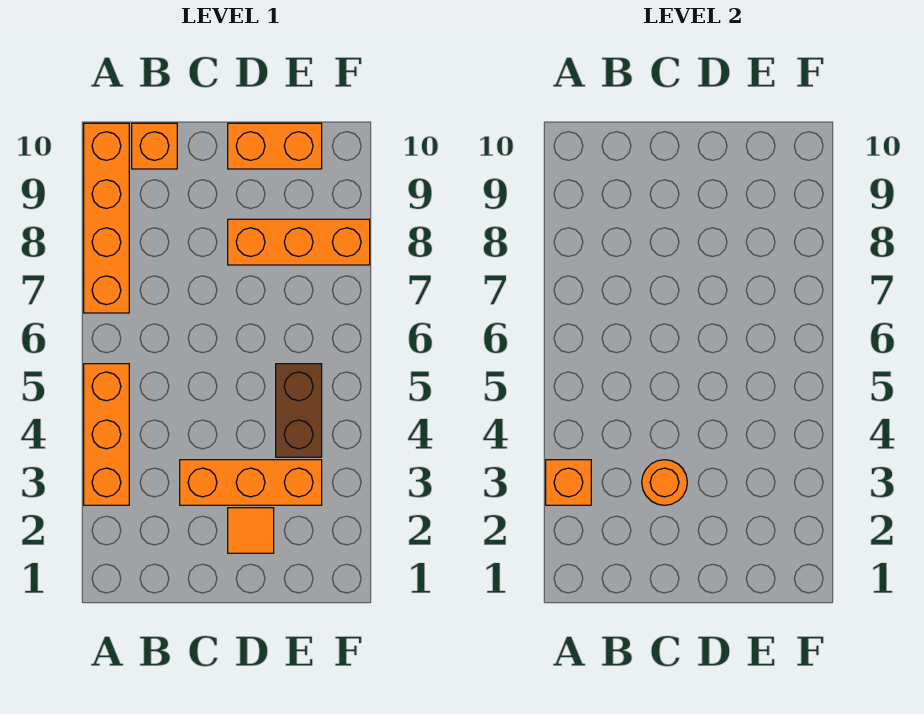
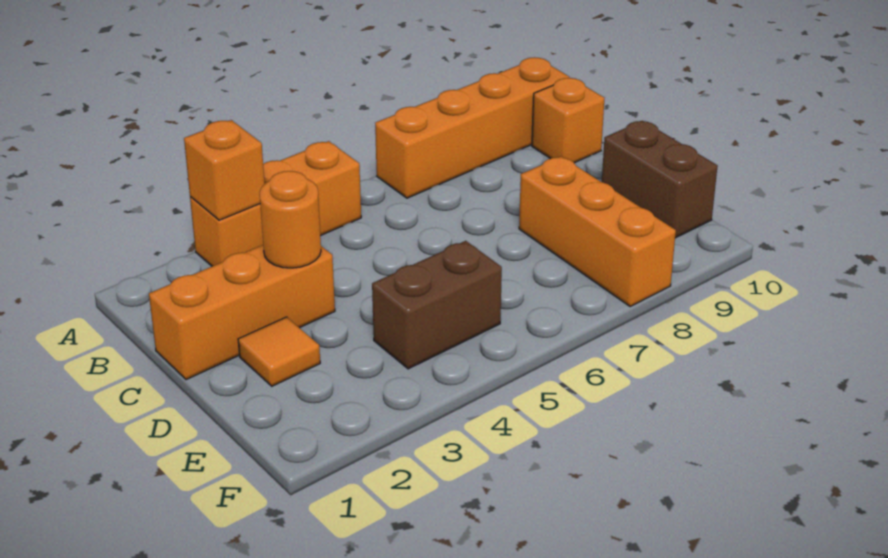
orange 1x3 brick [180,460,322,505] -> orange 1x3 brick turned to [149,245,335,380]
orange 1x2 brick [228,123,322,169] -> brown 1x2 brick [602,121,718,238]

